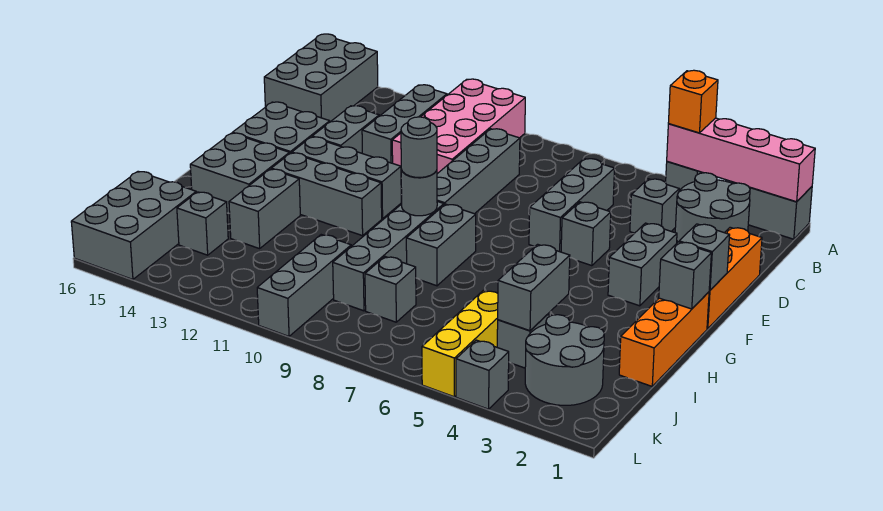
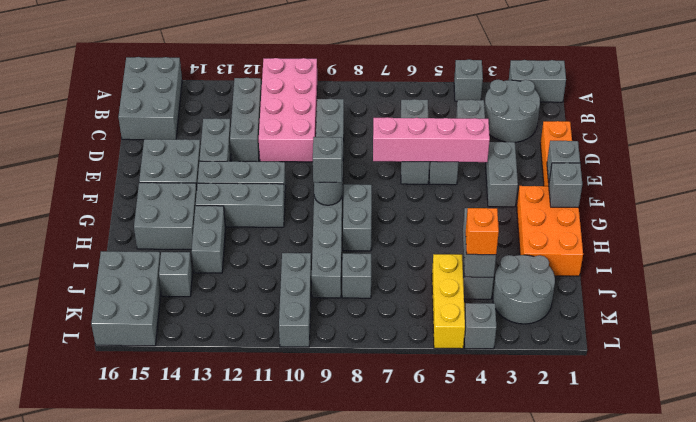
pink 1x4 brick [667,118,815,202] -> pink 1x4 brick moved to [373,117,490,162]
orange 1x1 brick [668,70,718,133] -> orange 1x1 brick moved to [466,208,499,255]
orange 1x3 brick [619,292,709,386] -> orange 2x3 brick [517,186,583,276]
grey 1x1 round brick [401,117,437,178] -> grey 1x1 brick [313,137,342,182]

